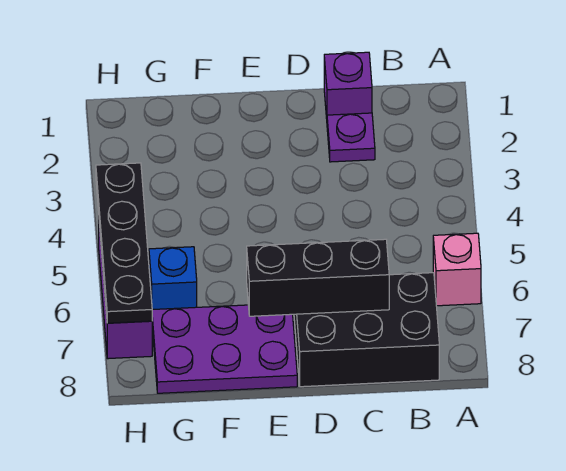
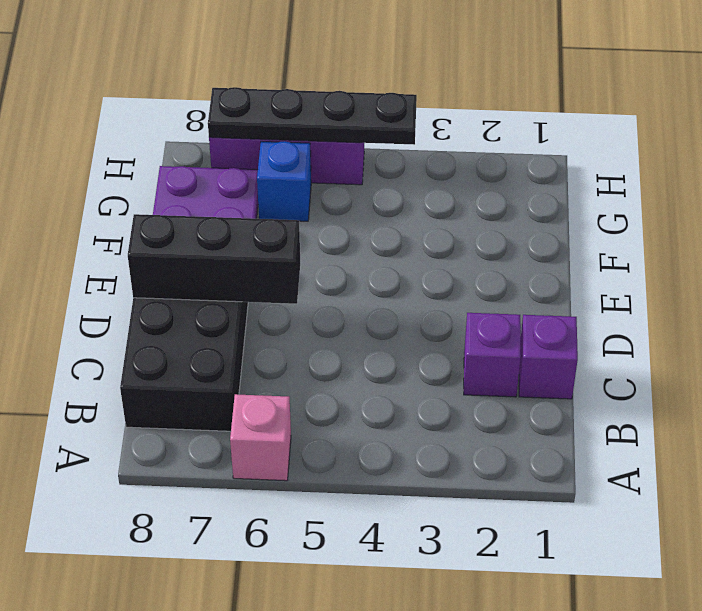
purple 1x1 plate [327,113,375,162] -> purple 1x1 brick [464,313,521,397]
black 1x3 brick [247,239,389,316] -> black 1x3 brick turned to [128,214,300,304]

